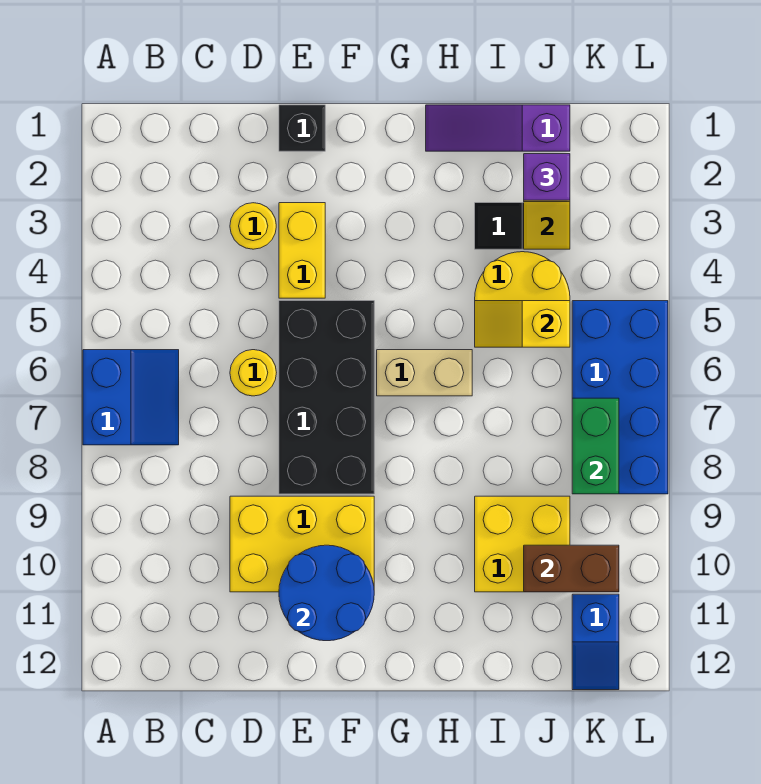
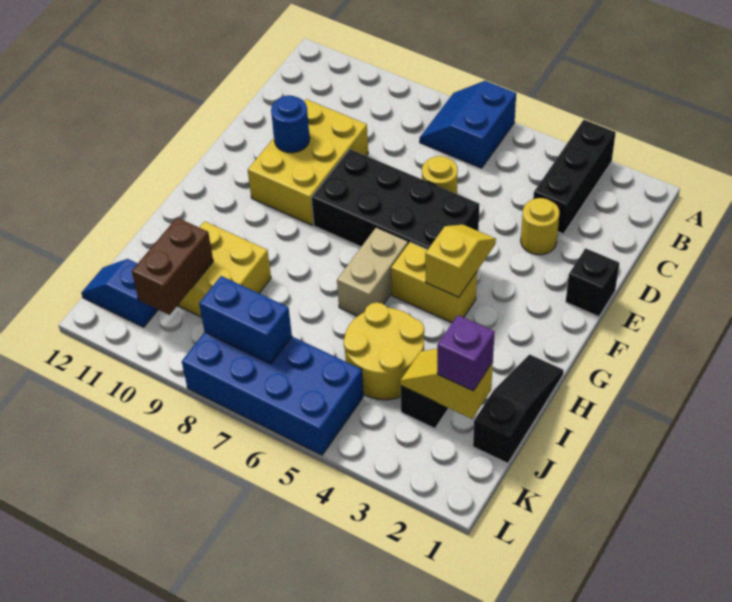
none -> black 1x3 brick [533,120,616,234]
blue 2x2 slope [83,350,179,445] -> blue 2x2 slope turned to [420,81,516,168]
yellow 1x2 brick [279,203,325,298] -> yellow 1x2 brick moved to [391,242,477,323]
blue 2x2 round brick [279,545,374,641] -> blue 1x1 round brick [271,95,310,153]
purple 1x3 slope [426,105,570,151] -> black 1x3 slope [473,355,564,463]
yellow 1x2 slope [475,301,570,347] -> yellow 1x2 slope moved to [425,225,496,297]
green 1x2 brick [572,398,619,494] -> blue 1x2 brick [199,276,292,364]

